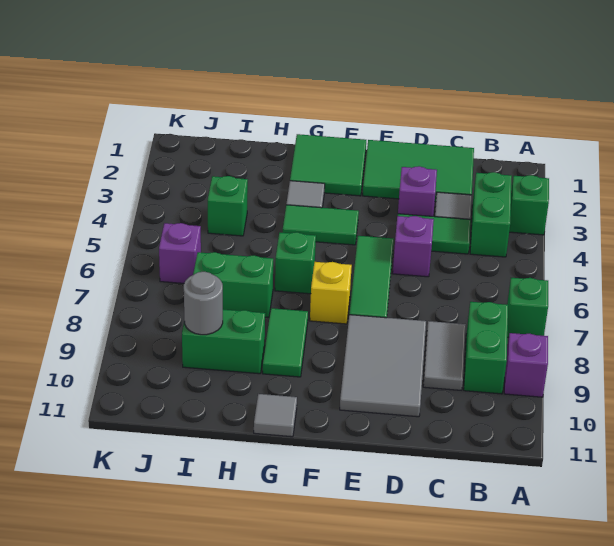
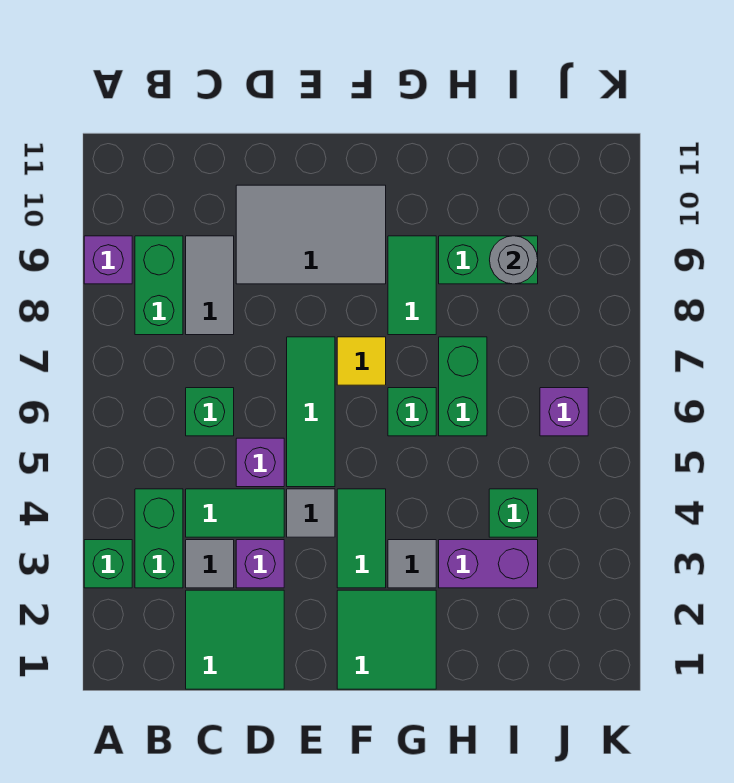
green 1x1 brick [507,278,548,337] -> green 1x1 brick moved to [186,388,234,436]
green 2x3 tile [363,140,474,202] -> green 2x2 tile [186,590,284,689]
grey 2x3 tile [340,315,426,417] -> grey 2x3 tile turned to [236,185,386,284]
green 1x2 tile [283,205,359,245] -> green 1x2 tile turned to [337,489,386,588]
yellow 1x1 brick [310,262,352,324] -> yellow 1x1 tile [337,337,386,385]
grey 1x1 tile [254,394,297,437] -> grey 1x1 tile moved to [287,489,335,537]
none -> purple 1x2 brick [439,540,538,588]
green 1x2 brick [193,252,273,318] -> green 1x2 brick turned to [439,337,487,436]

